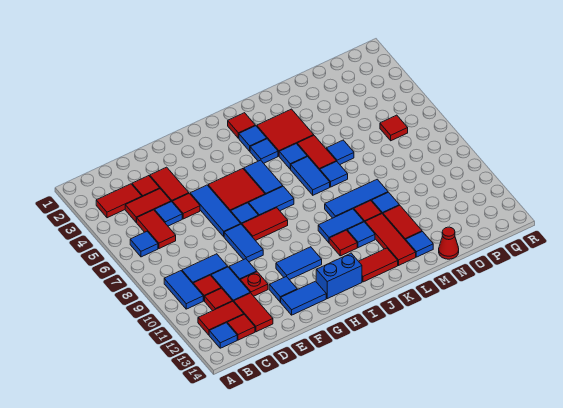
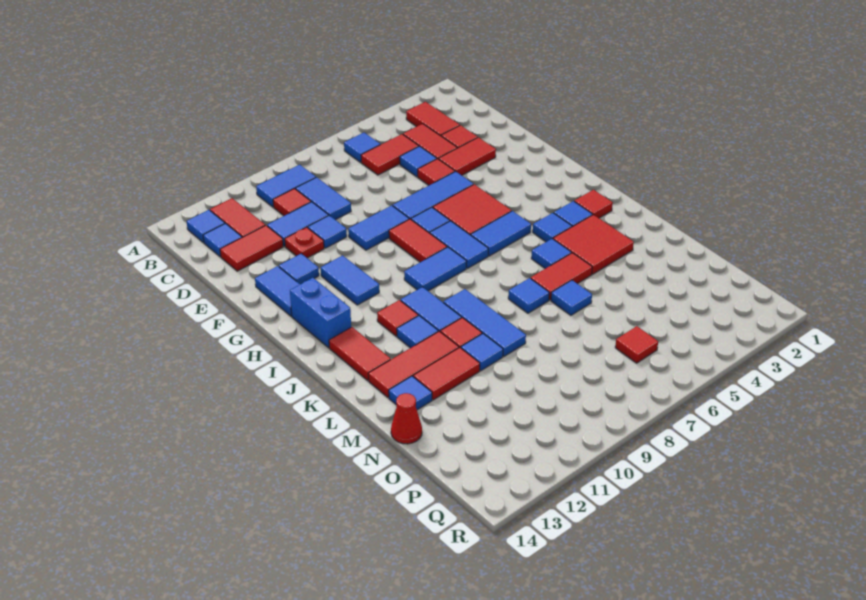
red 1x1 tile [205,288,232,311] -> none
red 1x1 tile [227,315,255,340] -> blue 1x1 tile [203,224,242,257]
blue 1x2 tile [291,157,330,195] -> blue 1x2 tile moved to [404,247,467,291]

